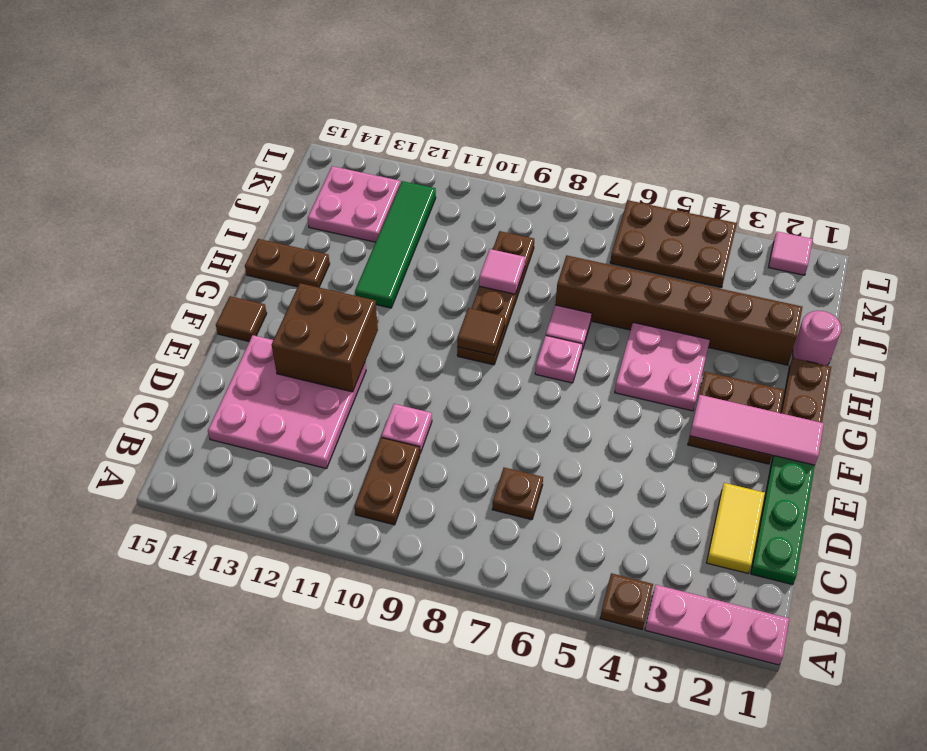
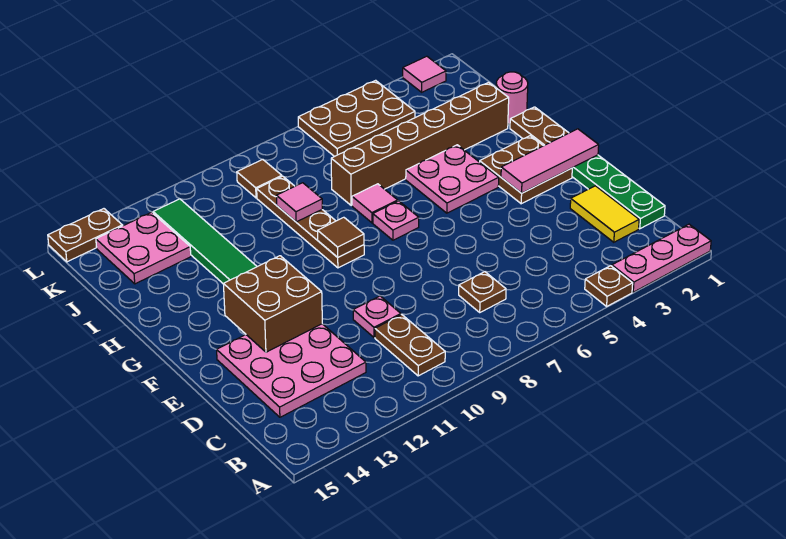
brown 1x1 tile [216,296,267,341] -> brown 1x1 tile moved to [237,160,282,198]
brown 1x2 plate [245,239,330,287] -> brown 1x2 plate moved to [48,209,122,262]

